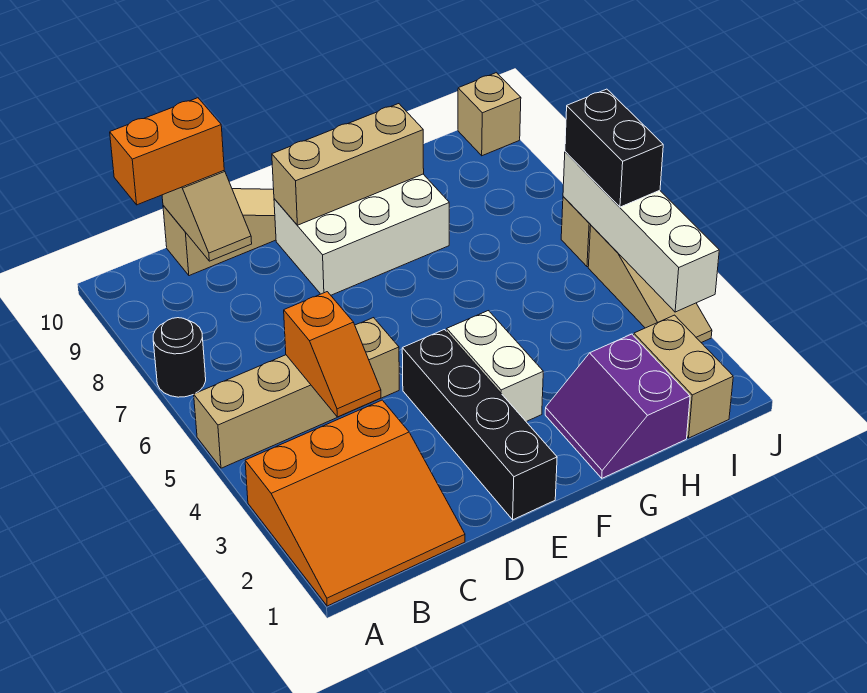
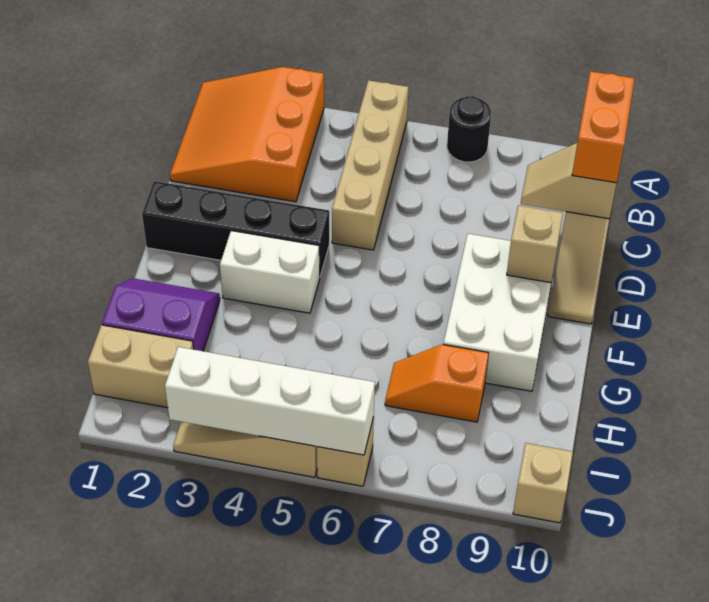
orange 1x2 slope [284,292,381,417] -> orange 1x2 slope moved to [385,344,489,422]
tan 1x3 brick [272,104,424,225] -> tan 1x1 brick [507,205,563,283]
black 1x2 brick [565,89,663,207] -> none

